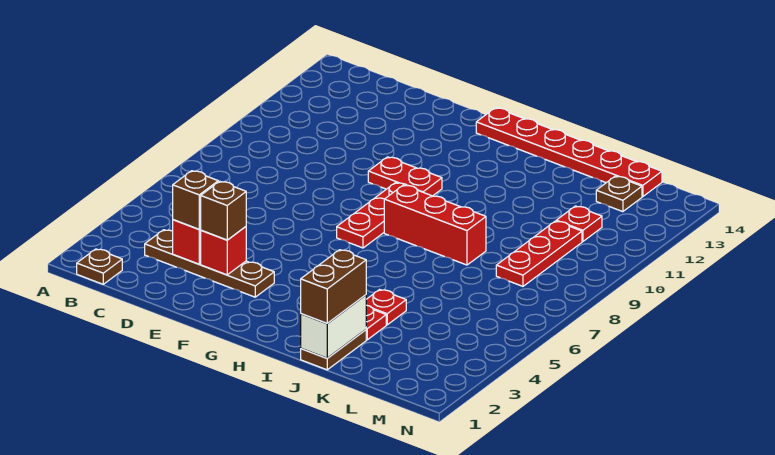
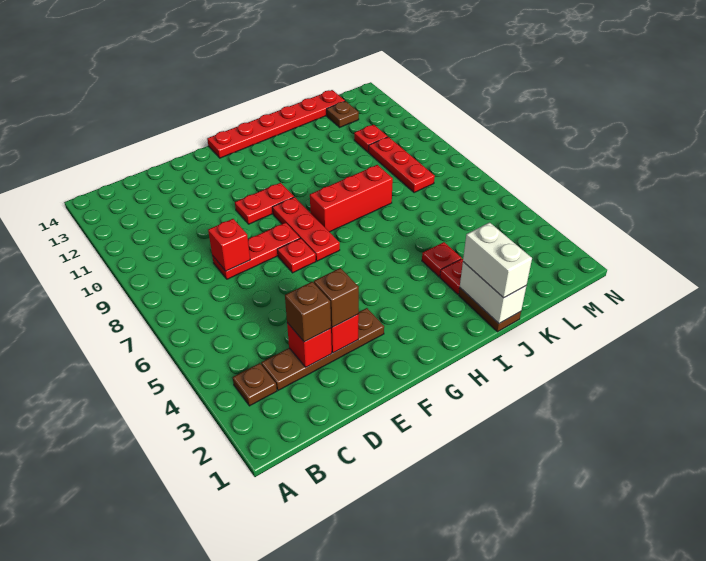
brown 1x1 plate [77,249,122,284] -> brown 1x1 plate moved to [233,363,277,406]
none -> red 1x3 plate [212,223,300,279]
none -> red 1x1 brick [208,219,250,271]
none -> red 1x1 plate [277,238,316,273]
brown 1x2 brick [301,250,366,323] -> white 1x2 brick [463,223,532,298]

